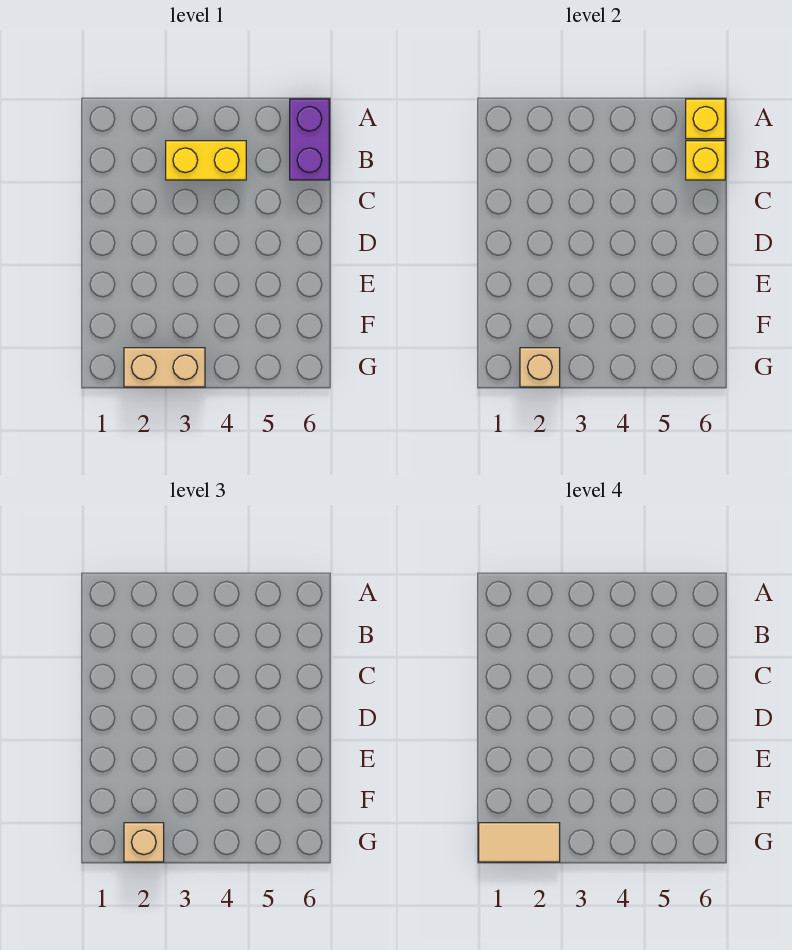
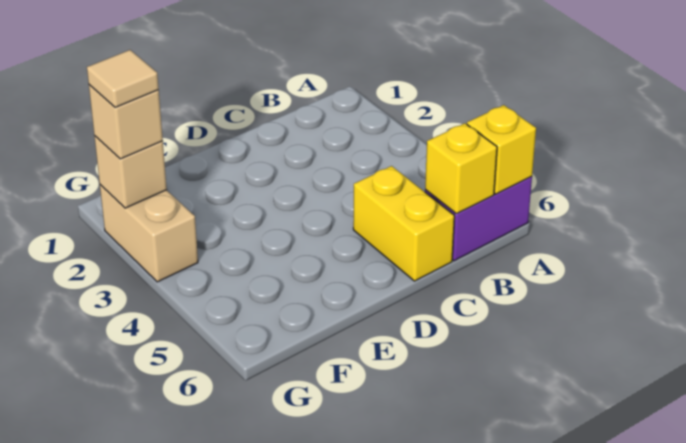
yellow 1x2 brick [166,141,246,180] -> yellow 1x2 brick moved to [353,166,454,281]
tan 1x2 tile [479,823,560,862] -> tan 1x1 tile [87,50,159,108]

